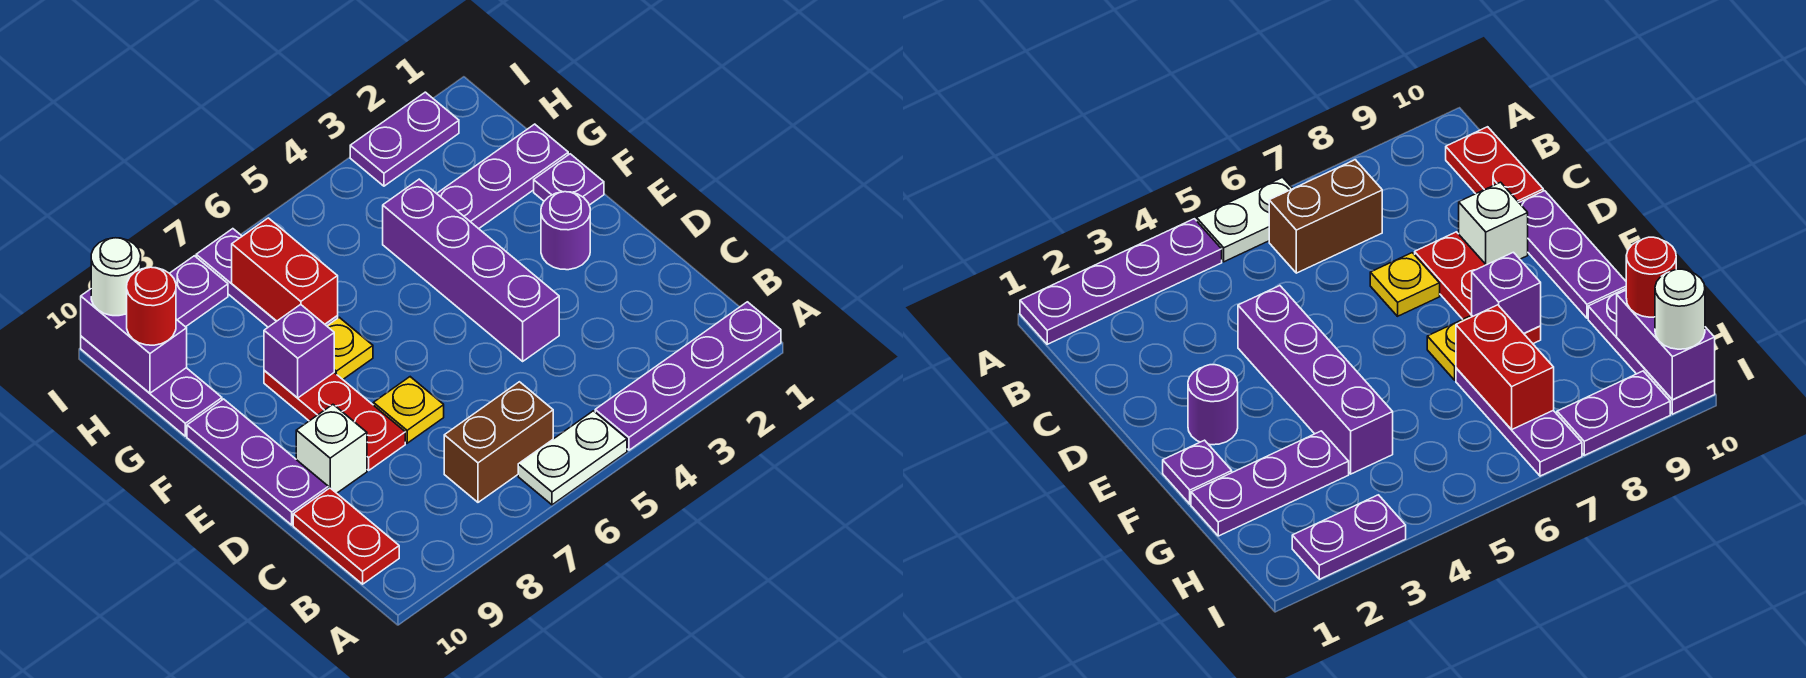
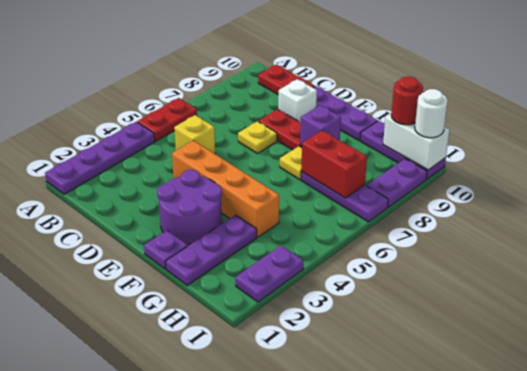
white 1x2 plate [518,411,627,505] -> red 1x2 plate [137,98,197,141]
brown 1x2 brick [444,382,553,502] -> none
none -> yellow 1x1 brick [174,115,215,154]
purple 1x4 brick [383,179,559,361] -> orange 1x4 brick [172,140,279,237]
purple 1x1 round brick [541,192,590,270] -> purple 2x2 round brick [157,170,222,244]
purple 1x2 brick [81,289,187,393] -> white 1x2 brick [383,113,450,170]

